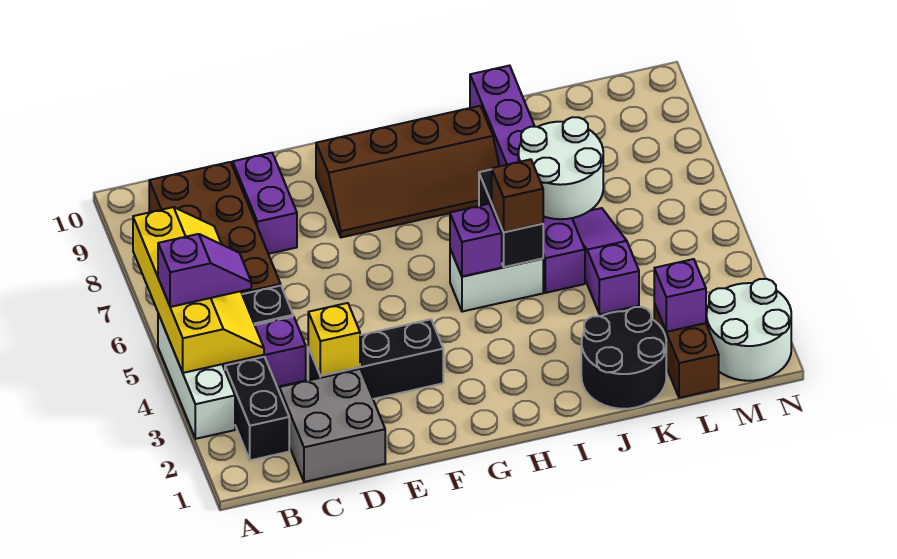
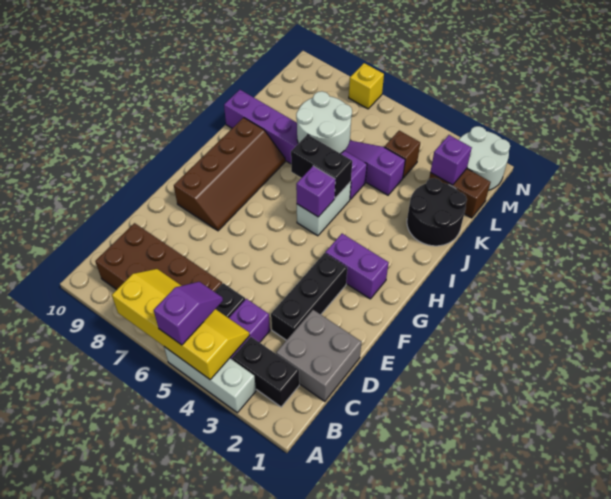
yellow 1x1 brick [308,303,360,376] -> yellow 1x1 brick moved to [349,63,384,109]
purple 1x2 brick [233,153,297,254] -> purple 1x2 brick moved to [325,234,388,299]
brown 1x1 brick [492,159,543,232] -> brown 1x1 brick moved to [384,131,420,178]

